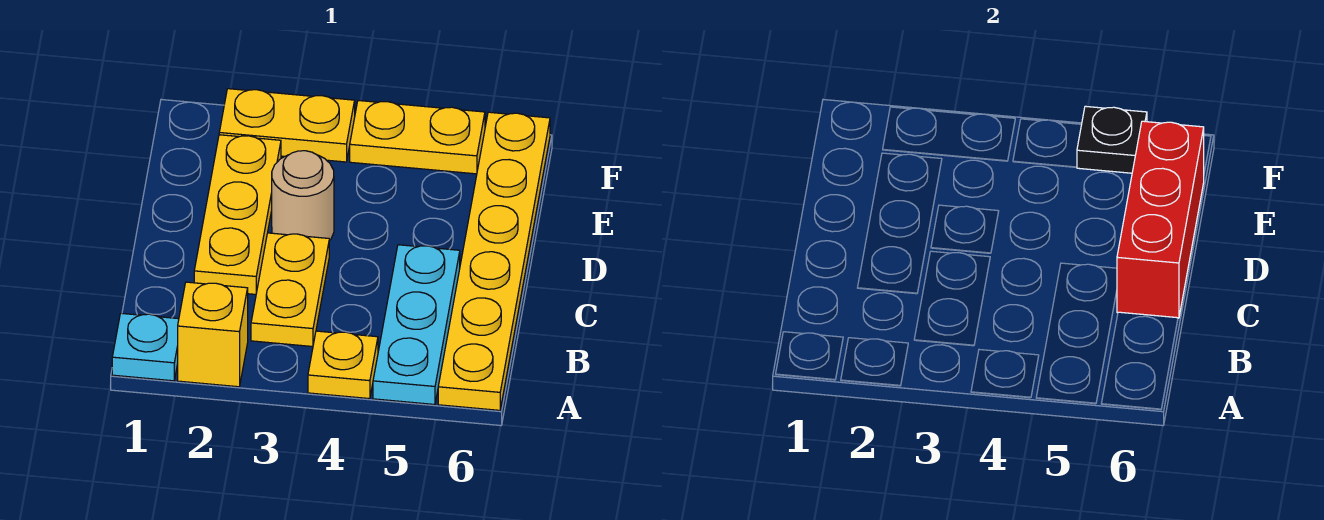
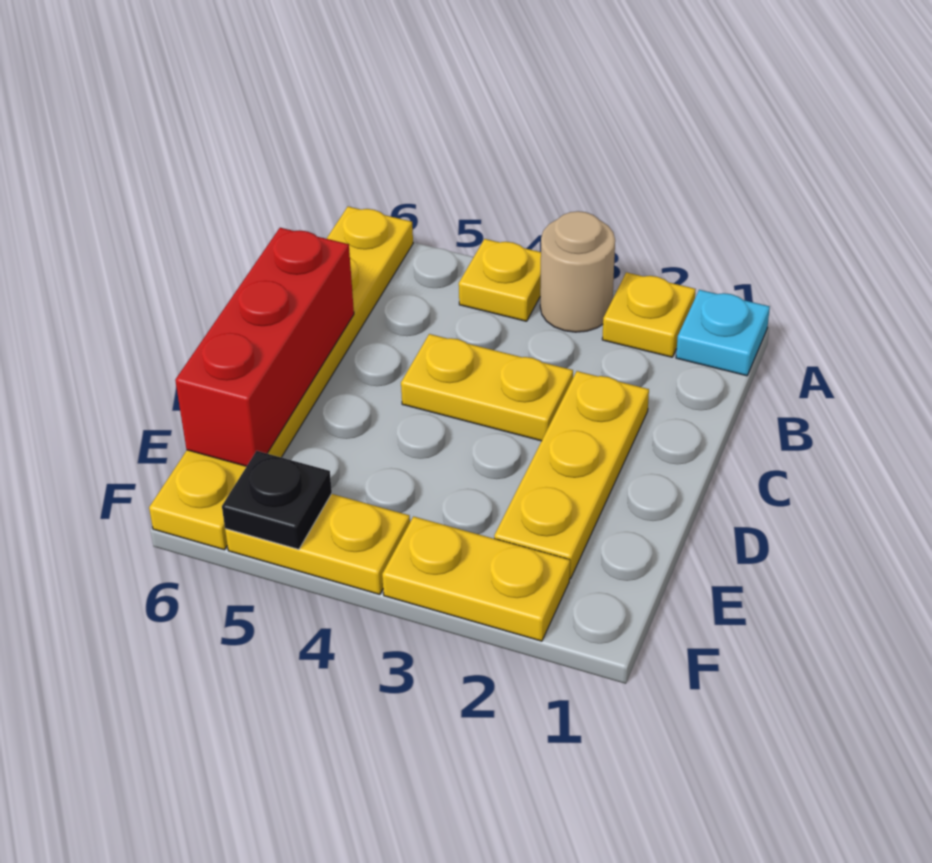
yellow 1x1 brick [178,282,248,387] -> yellow 1x1 plate [602,272,696,357]
cyan 1x3 plate [373,245,460,404] -> none
yellow 1x2 plate [251,233,329,347] -> yellow 1x2 plate turned to [401,334,573,441]
tan 1x1 round brick [272,151,334,241] -> tan 1x1 round brick moved to [540,211,615,332]

